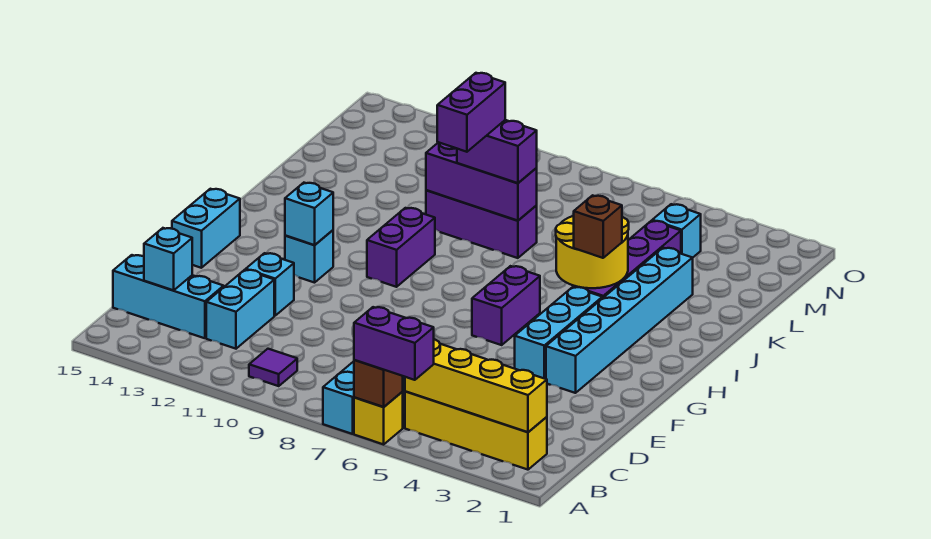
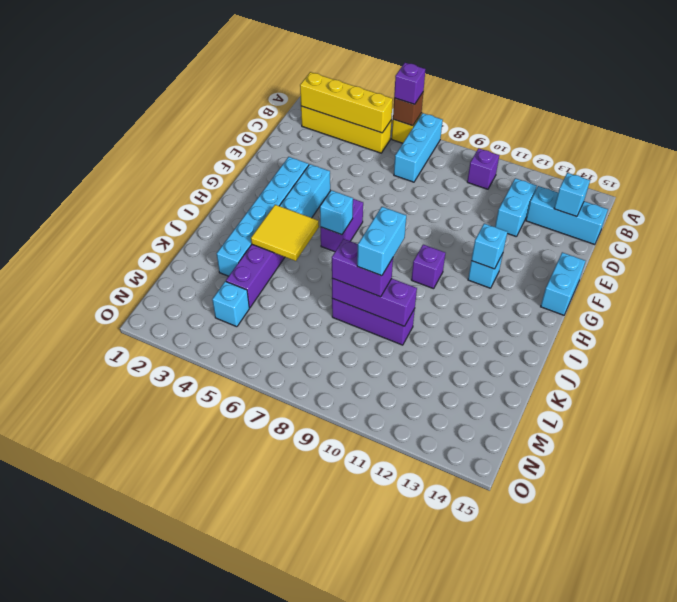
purple 1x2 brick [354,307,434,380] -> purple 1x1 brick [394,63,425,104]
purple 1x1 tile [249,349,297,386] -> purple 1x1 brick [467,148,499,189]
cyan 1x1 brick [246,253,294,316] -> cyan 1x1 brick moved to [320,190,353,235]
purple 1x2 brick [367,208,435,287] -> purple 1x1 brick [411,245,445,289]
yellow 2x2 round brick [556,216,629,288] -> yellow 2x2 tile [251,205,319,261]
brown 1x1 brick [574,195,622,258] -> none
purple 1x2 brick [437,73,505,152] -> cyan 1x2 brick [357,207,406,276]

